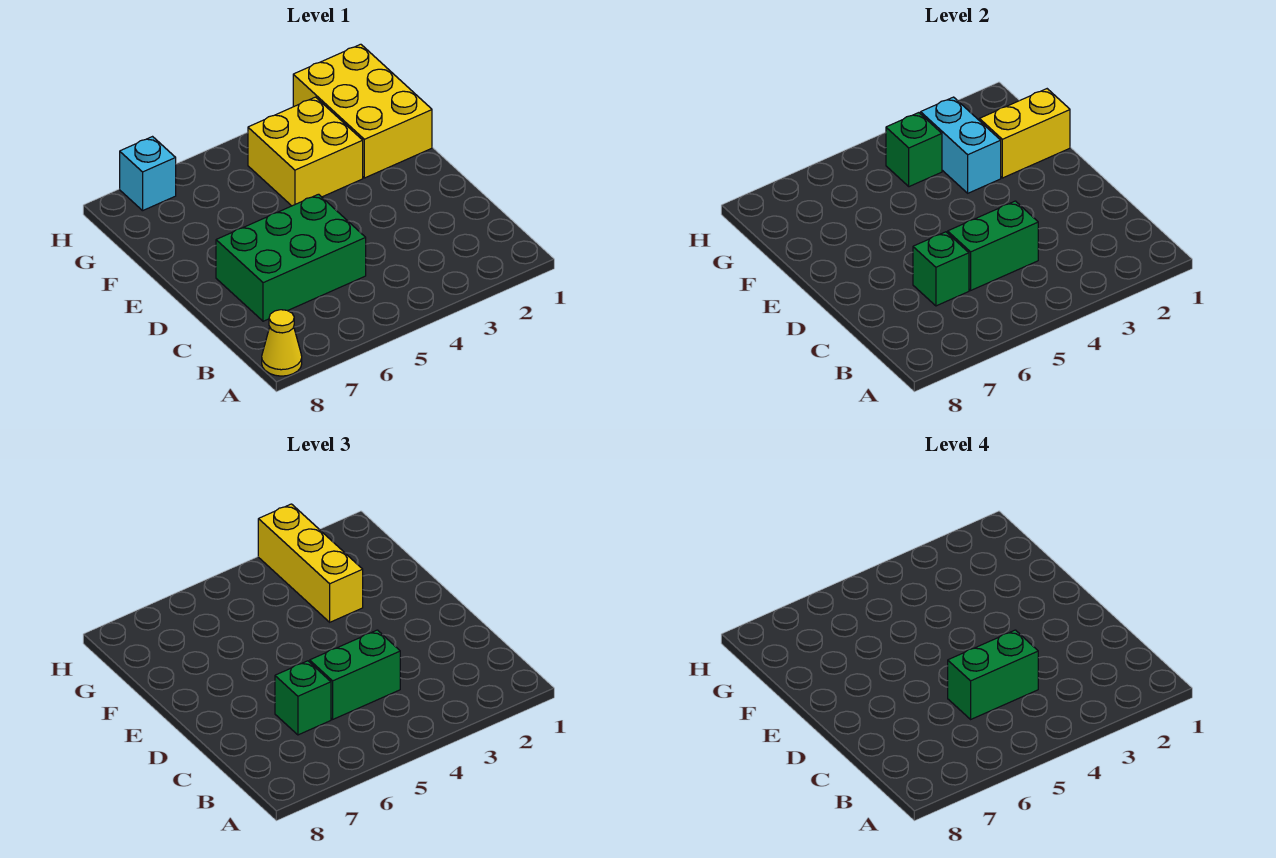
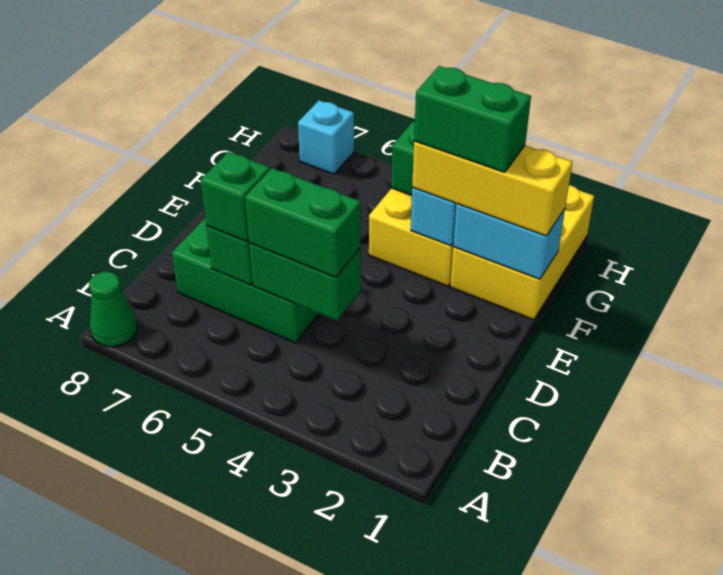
yellow 1x1 cone [262,310,302,376] -> green 1x1 cone [89,272,137,347]
green 1x2 brick [948,630,1038,719] -> green 1x2 brick moved to [414,66,531,172]
yellow 1x2 brick [979,89,1070,178] -> cyan 1x2 brick [453,204,565,279]
yellow 1x3 brick [258,504,363,622] -> yellow 1x3 brick turned to [412,141,573,236]

